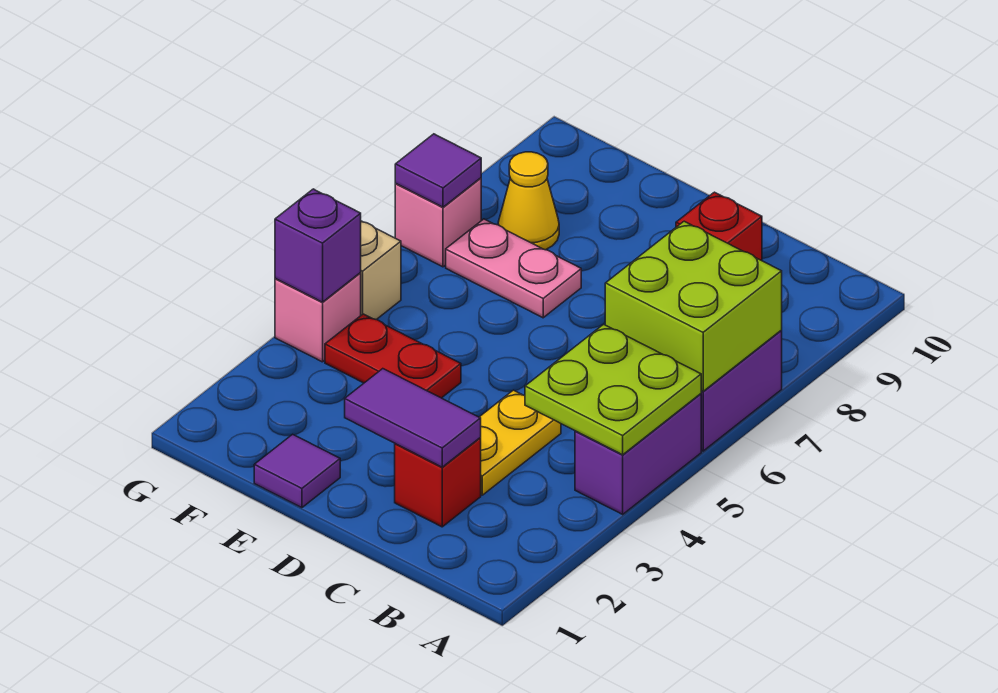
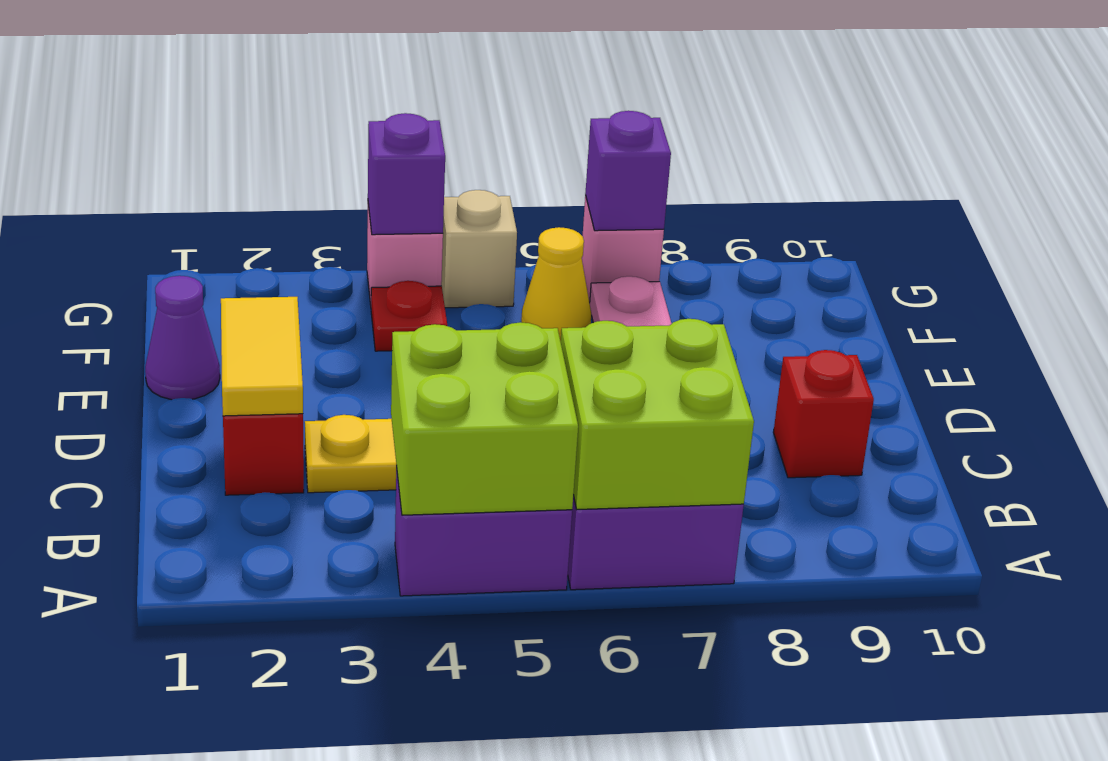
lime 2x2 plate [525,324,701,455] -> lime 2x2 brick [391,322,578,515]
purple 1x2 tile [345,369,481,467] -> yellow 1x2 tile [221,297,303,416]
purple 1x1 tile [254,434,340,508] -> purple 1x1 cone [145,276,220,400]
red 1x2 plate [325,314,461,398] -> red 1x1 plate [371,281,447,351]
yellow 1x1 cone [498,152,559,250] -> yellow 1x1 cone moved to [521,227,591,341]
purple 1x1 tile [395,134,481,207] -> purple 1x1 brick [585,111,671,231]

